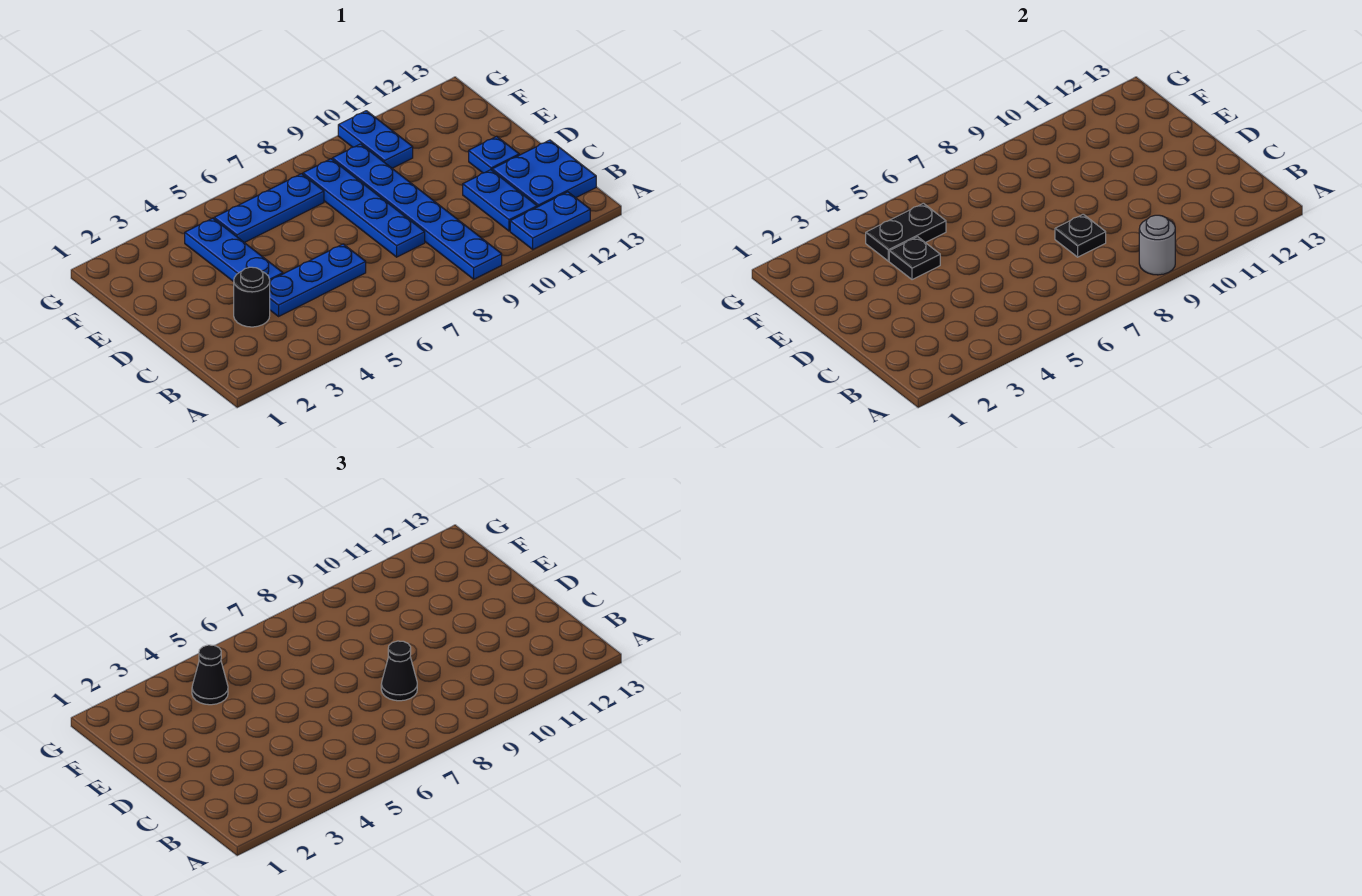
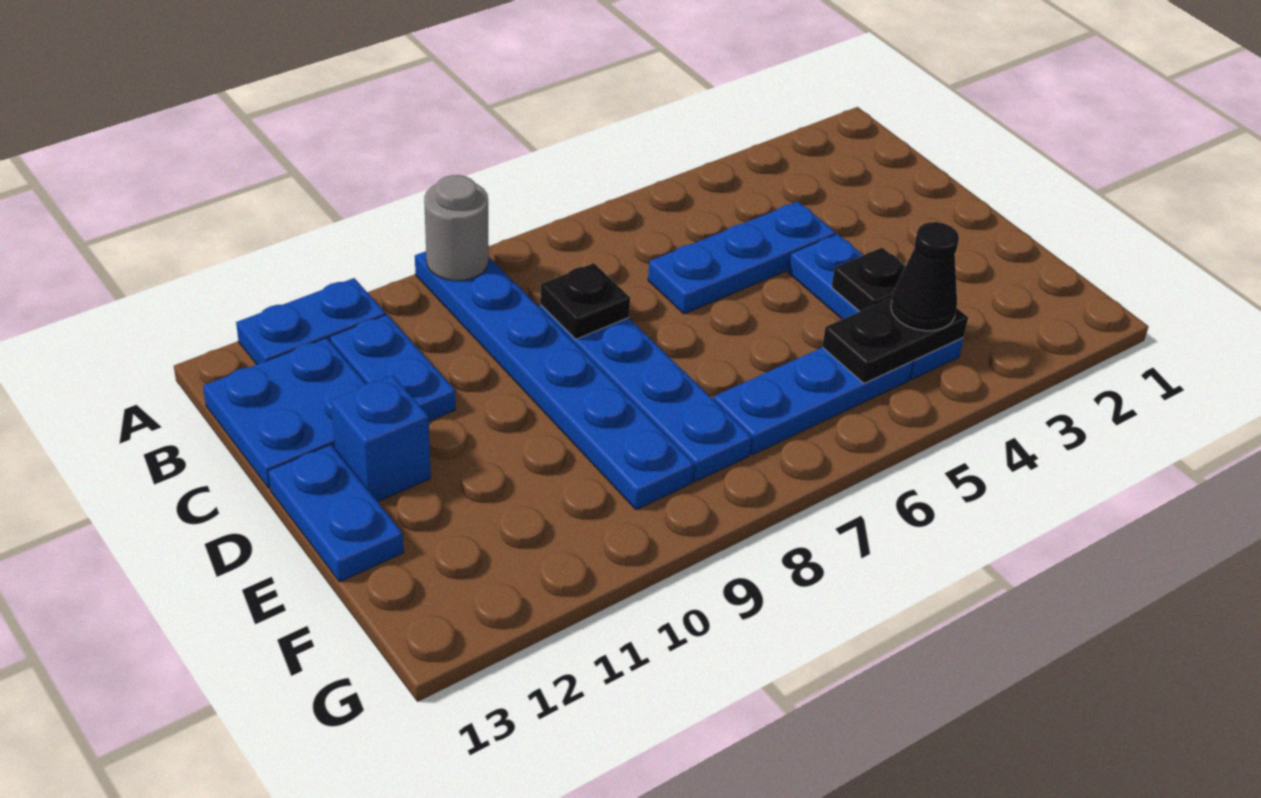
black 1x1 round brick [234,267,270,327] -> none
black 1x1 cone [381,641,417,701] -> none
blue 1x1 plate [469,136,519,173] -> blue 1x1 brick [331,375,431,502]
blue 1x2 plate [338,111,413,168] -> blue 1x2 plate moved to [268,445,404,582]

